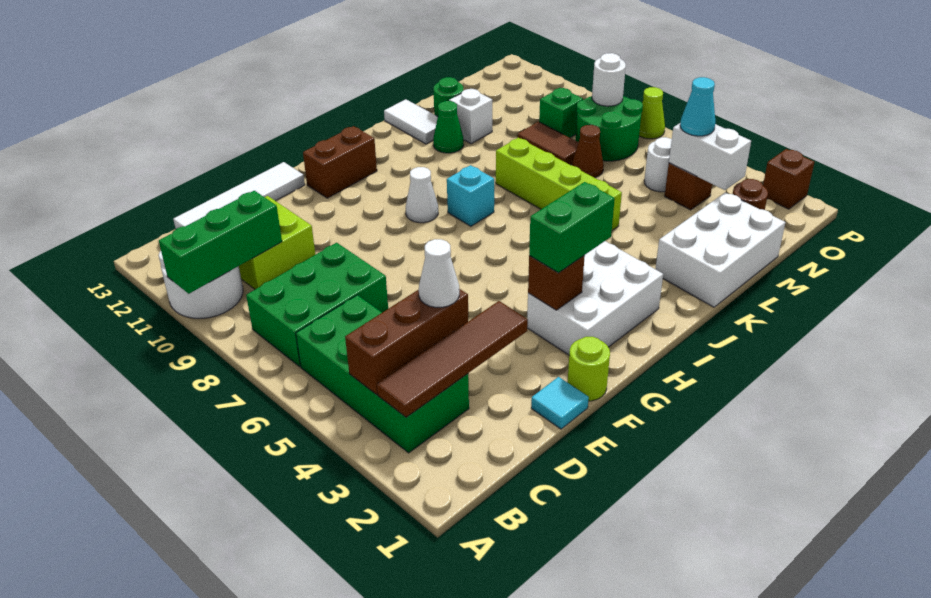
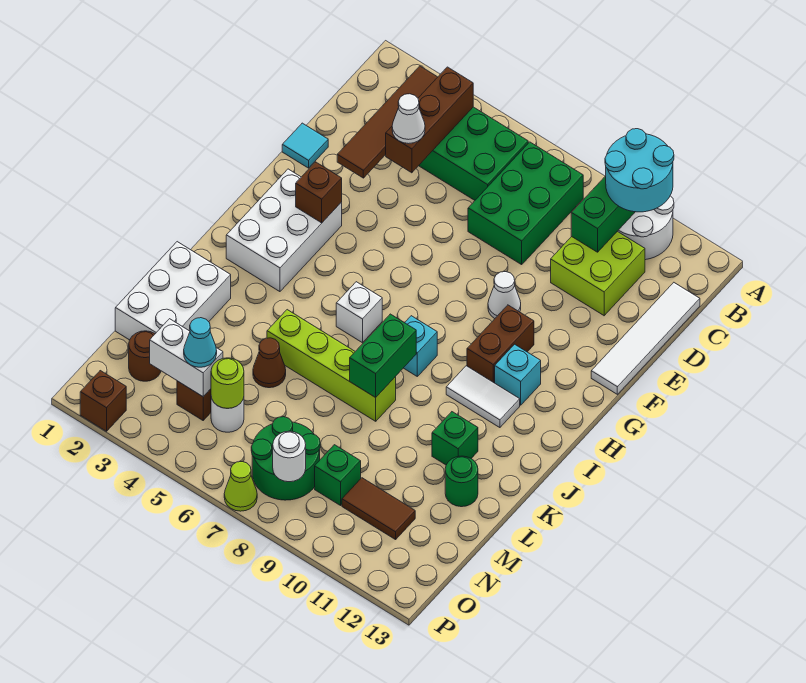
none -> cyan 2x2 round brick [605,129,674,212]
lime 1x1 round brick [568,337,610,401] -> lime 1x1 round brick moved to [211,358,244,408]
green 1x2 brick [529,182,615,273] -> green 1x2 brick moved to [350,314,416,397]
brown 1x2 brick [303,126,377,198] -> brown 1x2 brick moved to [467,305,534,383]
white 1x1 cone [406,167,438,223] -> white 1x1 cone moved to [488,272,521,319]
none -> cyan 1x1 brick [495,344,541,405]
green 1x1 cone [433,101,464,153] -> green 1x1 brick [432,412,478,465]
white 1x2 tile [384,99,438,144] -> white 1x2 tile moved to [446,366,520,428]
white 1x1 brick [449,89,492,144] -> white 1x1 brick moved to [336,282,382,343]
brown 1x1 cone [572,125,604,178] -> brown 1x1 cone moved to [253,338,286,388]
brown 1x2 tile [517,122,578,165] -> brown 1x2 tile moved to [342,478,415,540]

